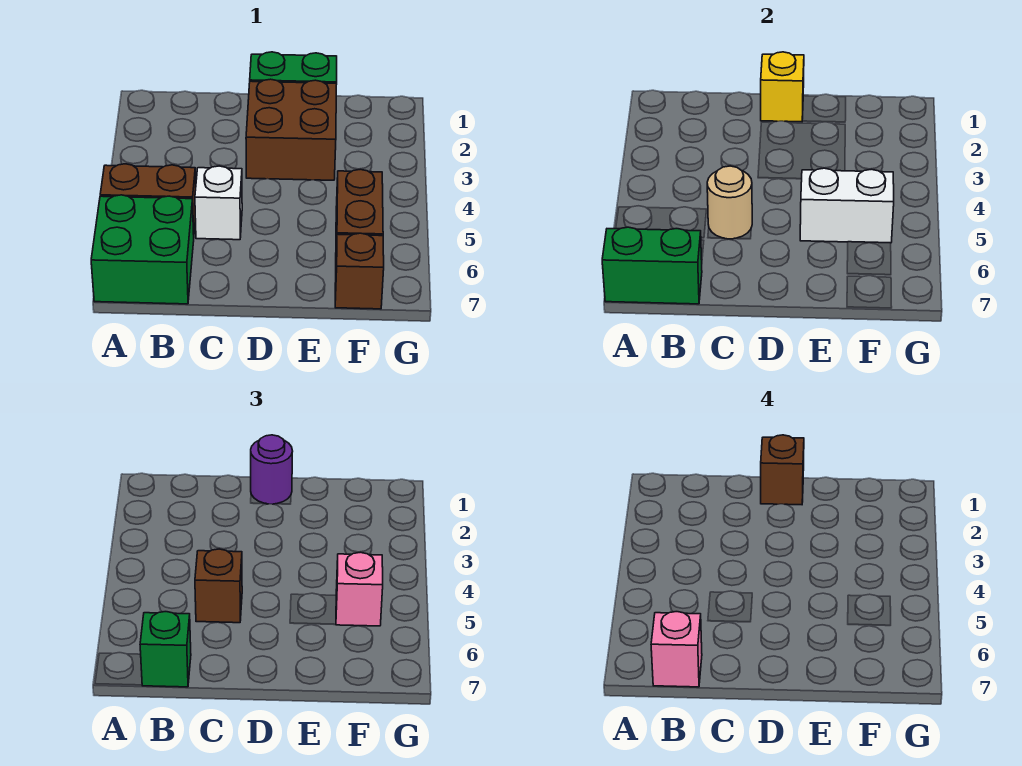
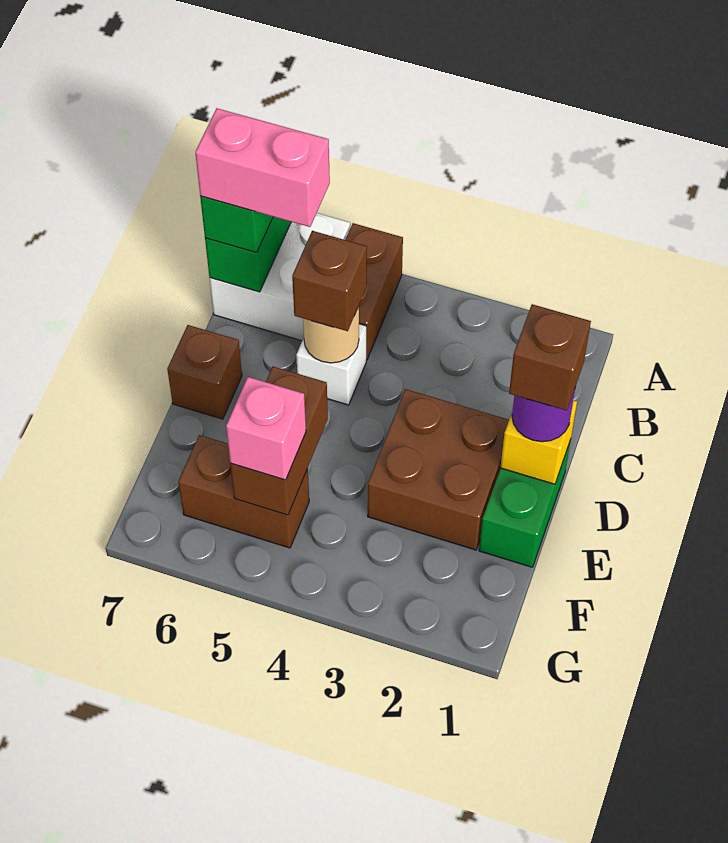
green 2x2 brick [91,195,194,304] -> white 2x2 brick [210,213,350,341]
pink 1x1 brick [651,612,702,687] -> pink 1x2 brick [195,108,330,227]
white 1x2 brick [800,168,894,243] -> brown 1x2 brick [230,367,328,515]
brown 1x1 brick [335,233,384,309] -> brown 1x1 brick moved to [167,325,242,419]

